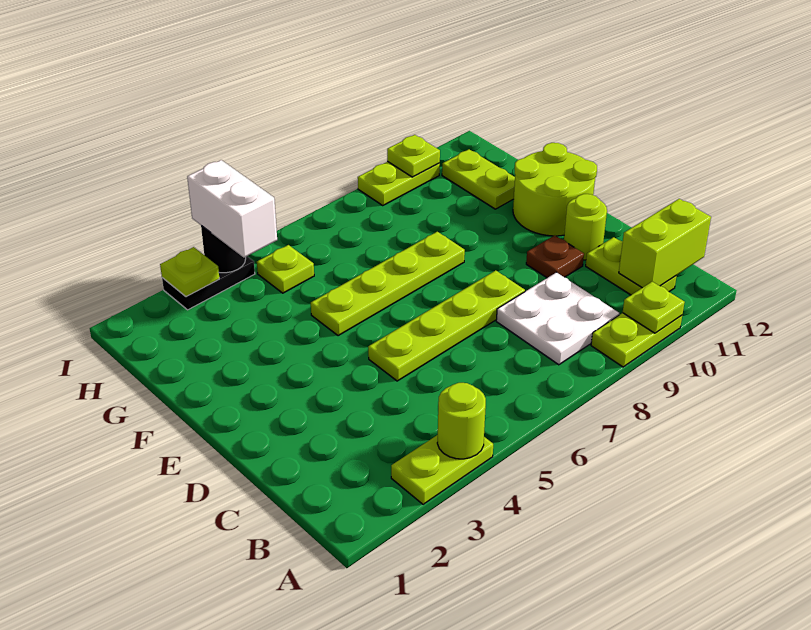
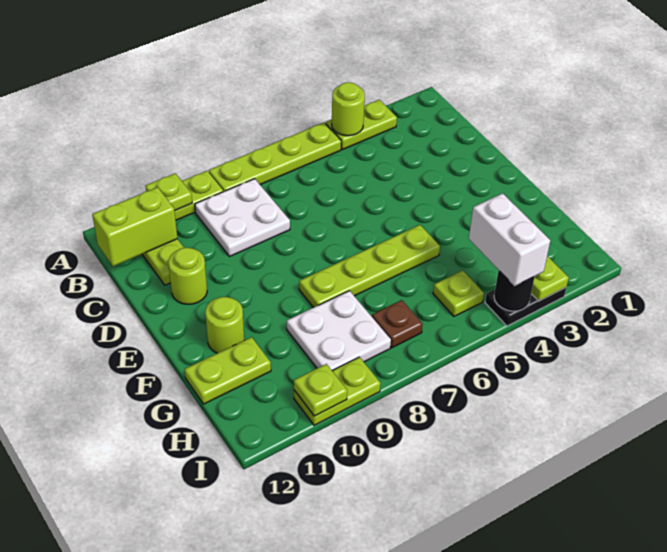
lime 1x4 plate [368,270,525,381] -> lime 1x4 plate moved to [209,123,341,192]
brown 1x1 plate [526,235,584,278] -> brown 1x1 plate moved to [372,300,423,348]
lime 2x2 round brick [513,143,597,236] -> lime 1x1 round brick [205,297,244,353]
none -> white 2x2 plate [287,291,391,370]
lime 1x2 plate [442,149,515,209] -> lime 1x2 plate turned to [184,337,271,404]

